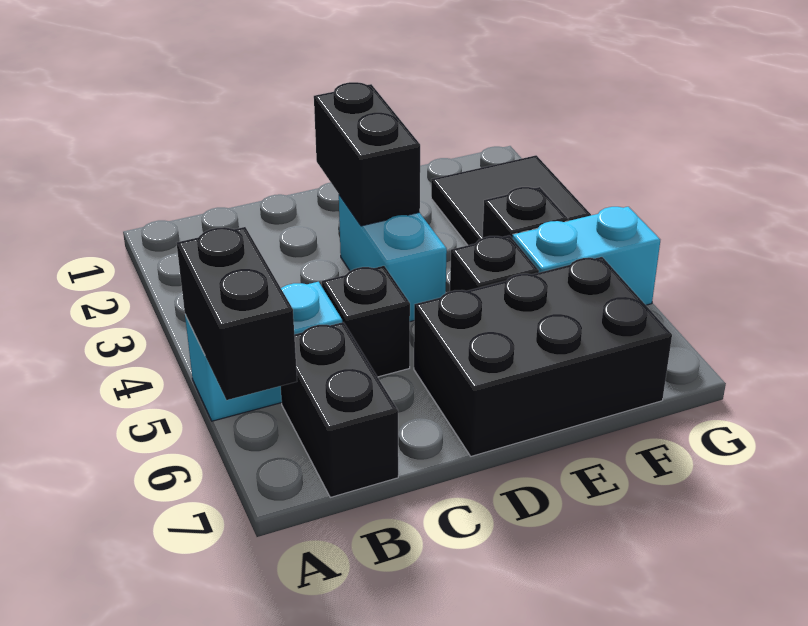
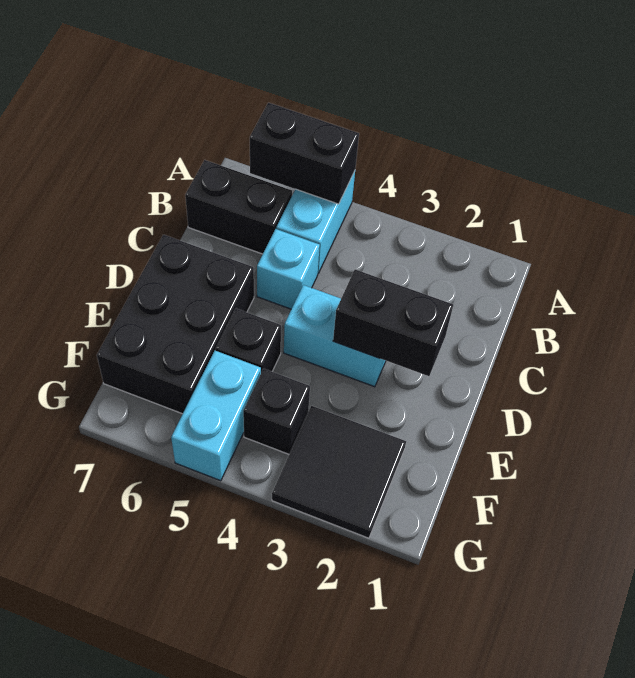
black 1x1 brick [322,266,410,377] -> cyan 1x1 brick [257,229,320,309]

